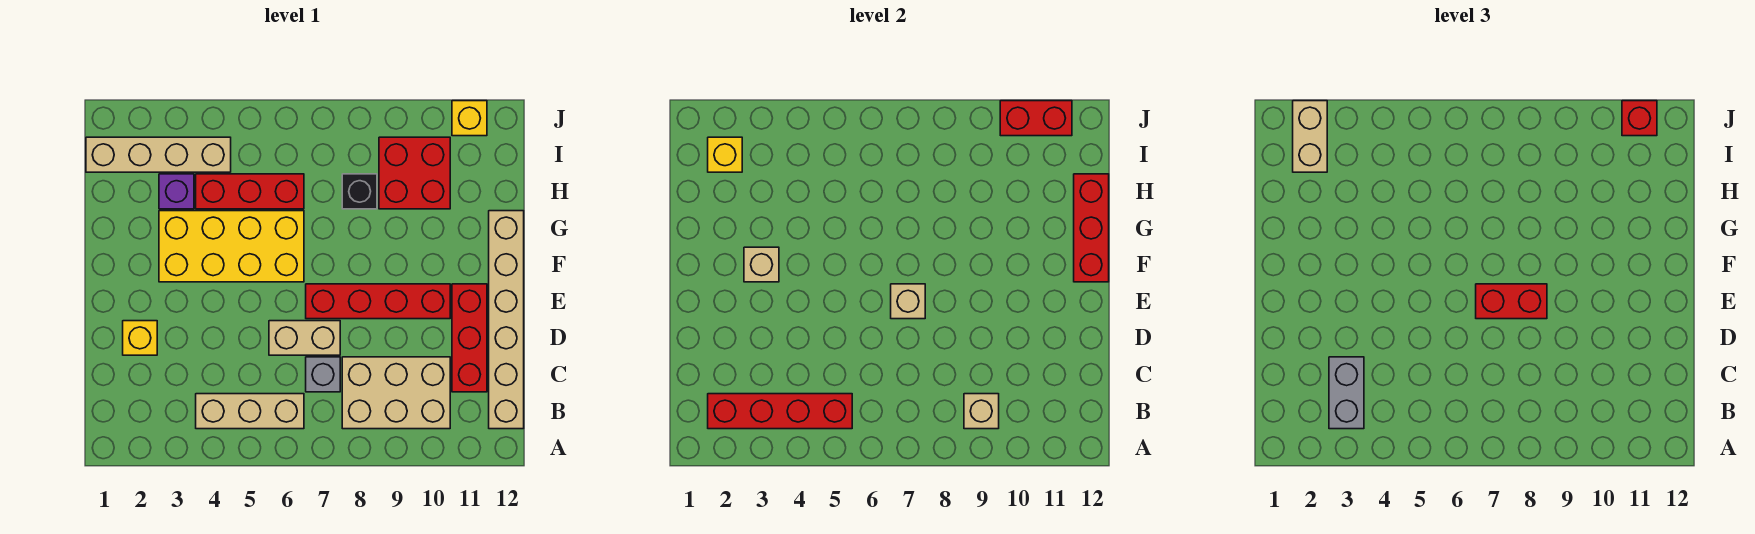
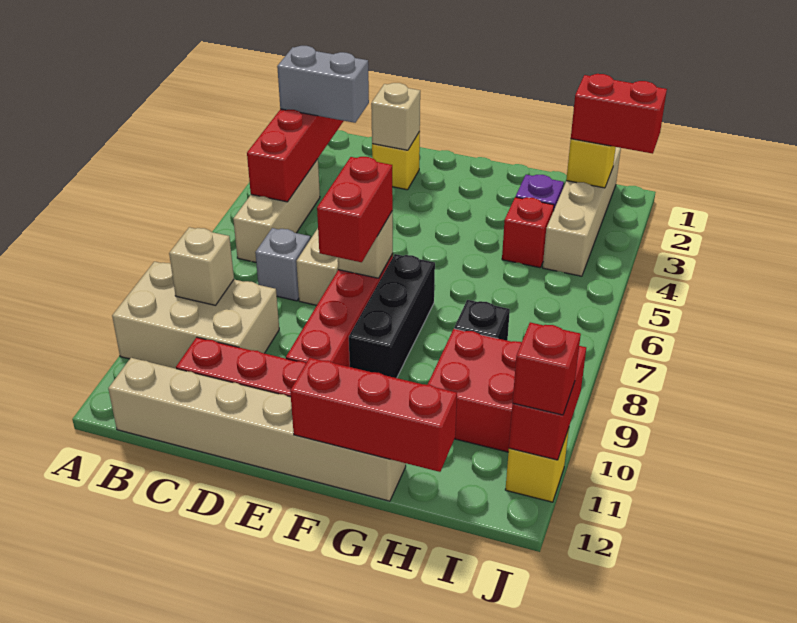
tan 2x3 brick [342,357,450,429] -> tan 2x3 brick turned to [112,262,279,369]
yellow 2x4 brick [159,211,304,282] -> none
tan 1x1 brick [744,247,779,282] -> tan 1x1 brick moved to [371,83,420,150]
none -> black 1x3 brick [349,254,435,378]
red 1x3 brick [196,174,304,209] -> red 1x1 brick [502,197,554,268]
tan 1x2 brick [1293,101,1327,172] -> red 1x2 brick [571,74,667,154]

